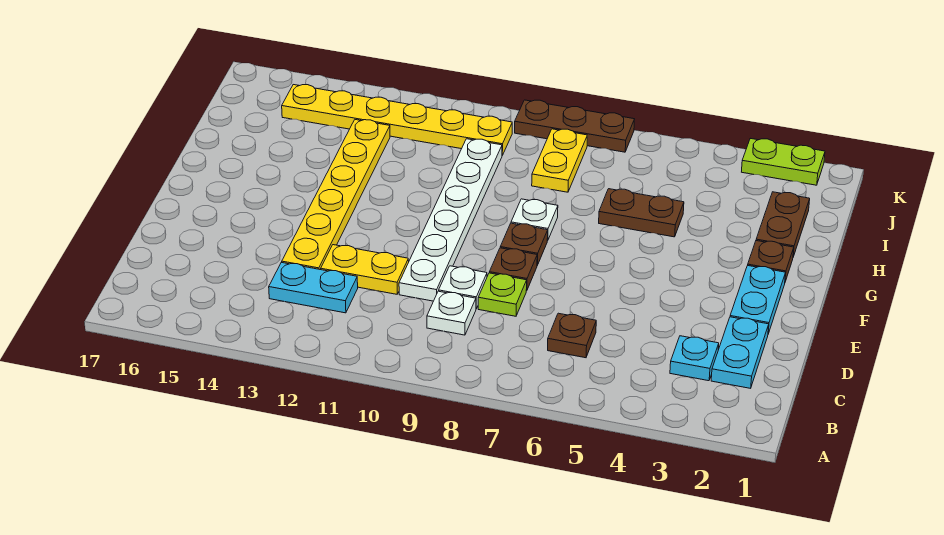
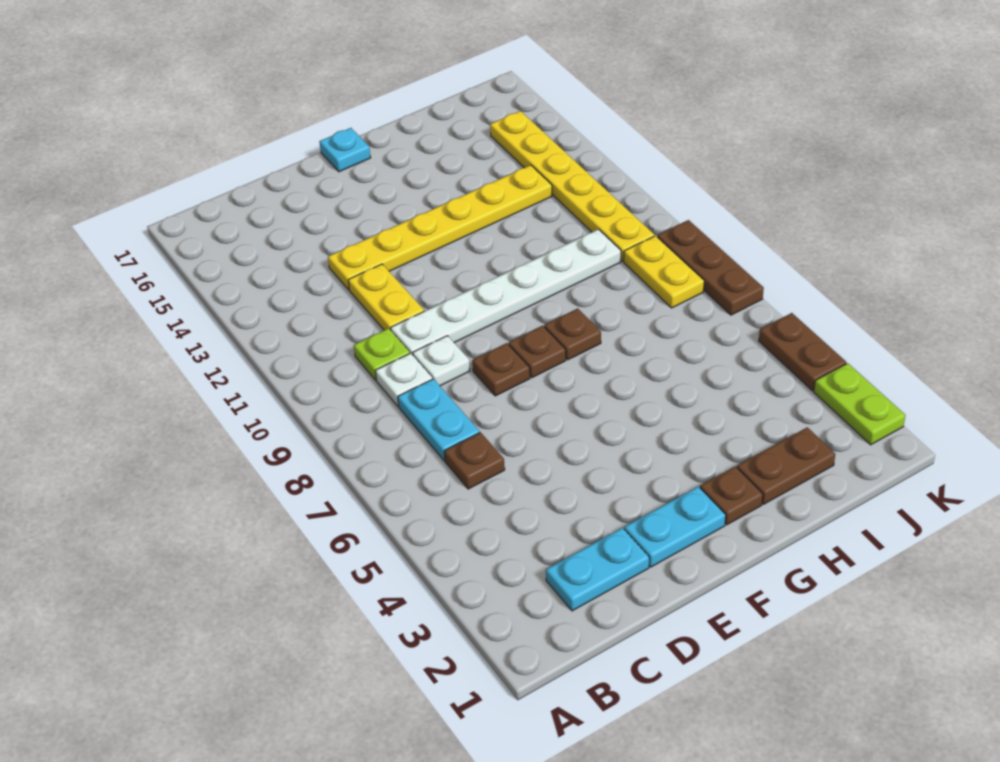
cyan 1x1 plate [670,336,719,381] -> cyan 1x1 plate moved to [319,128,371,172]
cyan 1x2 plate [269,262,358,313] -> cyan 1x2 plate moved to [398,379,480,461]
lime 1x1 plate [478,273,527,316] -> lime 1x1 plate moved to [354,328,410,380]
white 1x1 plate [511,199,558,241] -> brown 1x1 plate [544,308,601,360]
brown 1x2 plate [599,189,684,237] -> brown 1x2 plate moved to [759,313,846,391]
yellow 1x2 plate [532,129,587,192] -> yellow 1x2 plate turned to [624,236,704,308]

